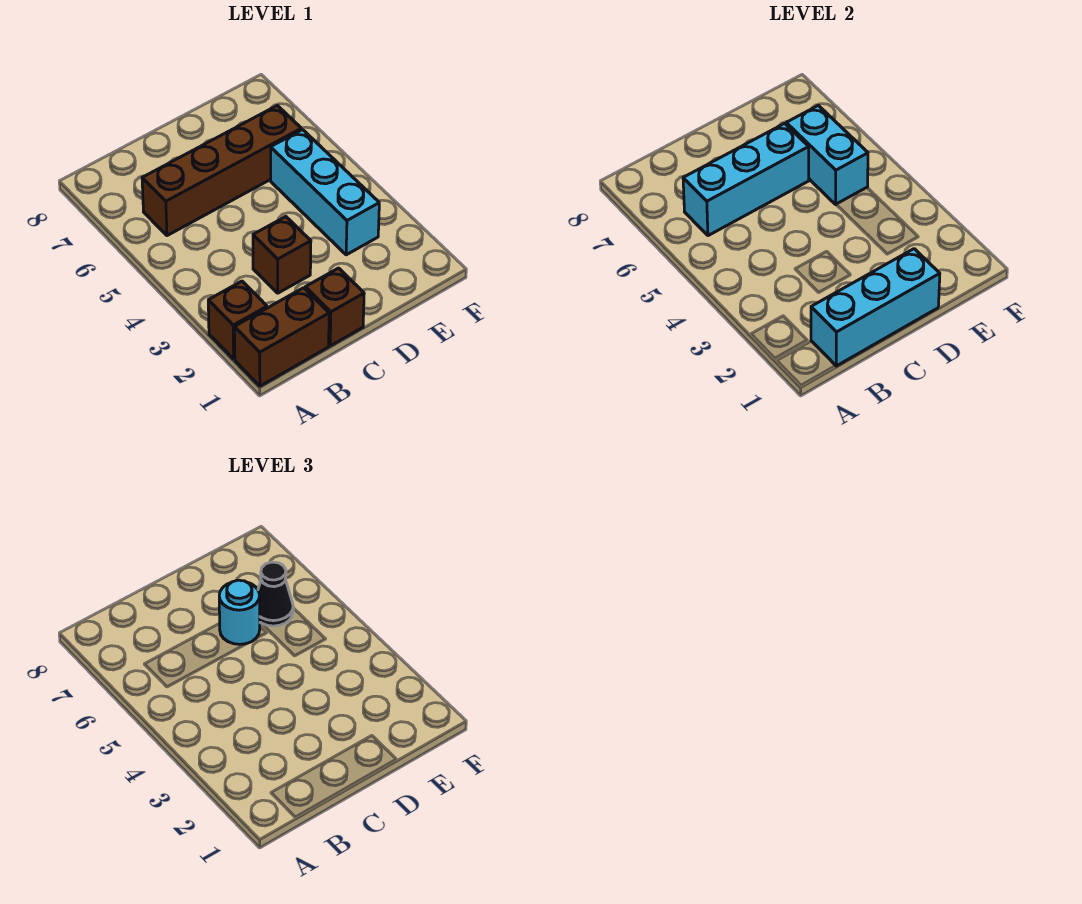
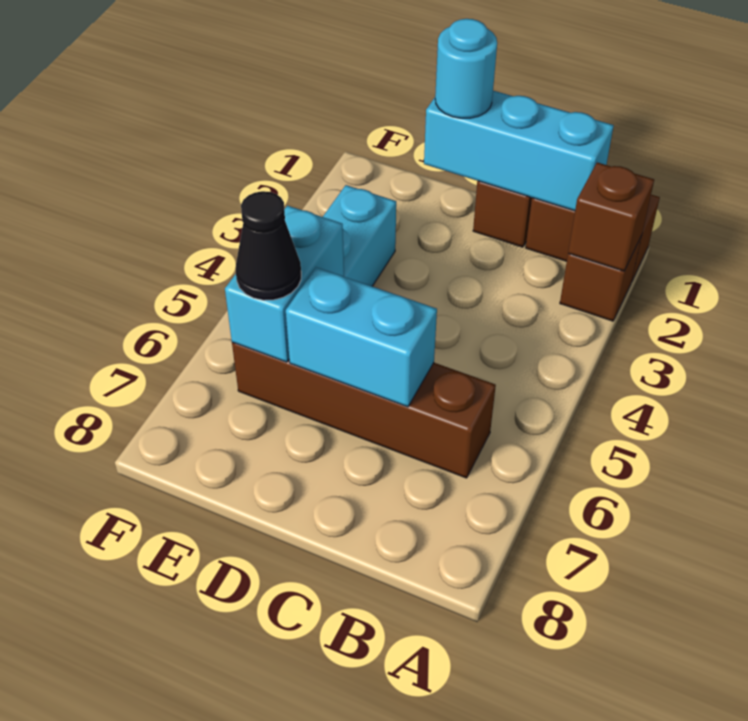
cyan 1x3 brick [683,123,809,236] -> cyan 1x2 brick [286,267,437,407]
brown 1x1 brick [253,217,311,293] -> brown 1x1 brick moved to [568,162,654,271]
cyan 1x1 round brick [219,580,260,644] -> cyan 1x1 round brick moved to [435,19,497,118]

